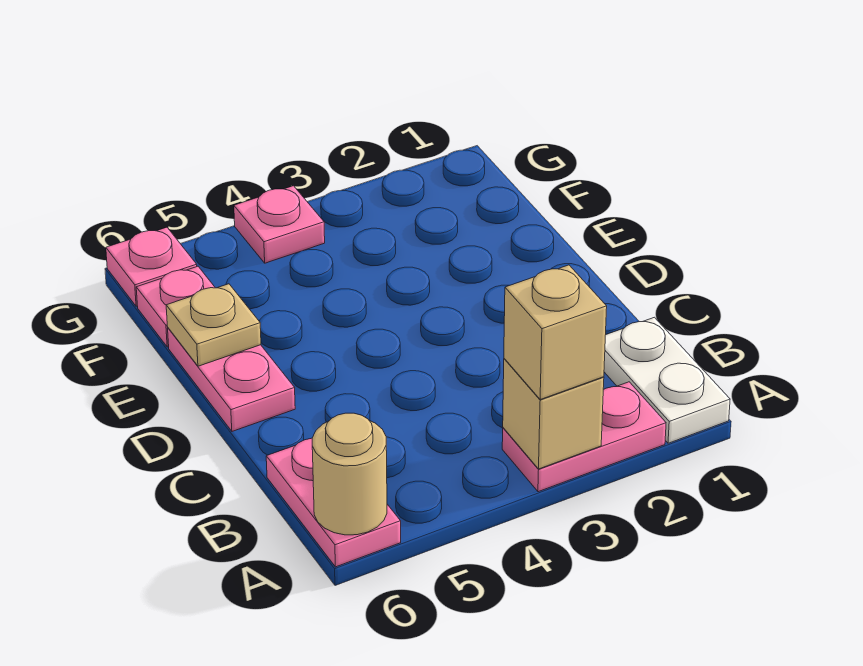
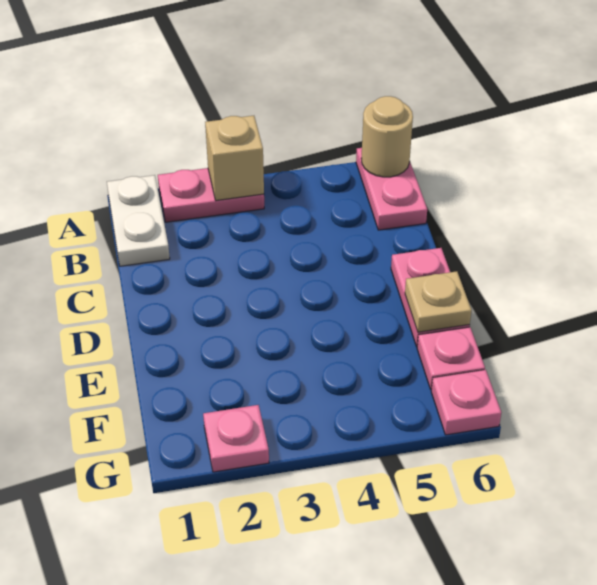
tan 1x1 brick [504,265,607,399] -> none
pink 1x1 plate [234,186,325,263] -> pink 1x1 plate moved to [203,405,269,472]

